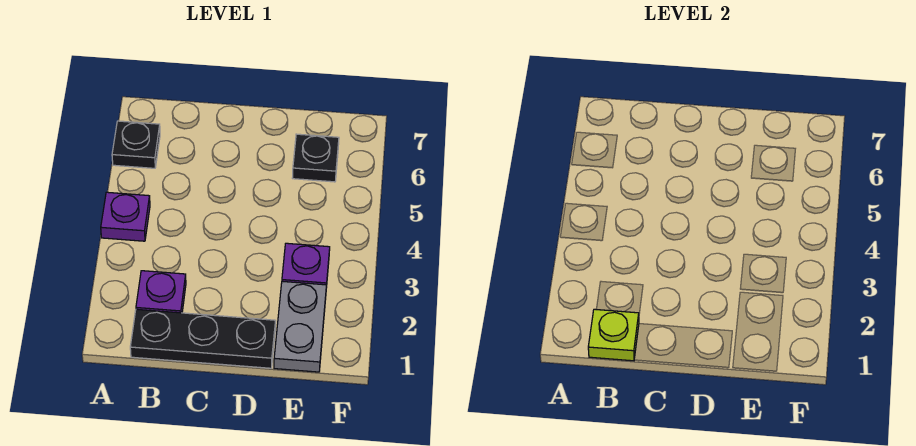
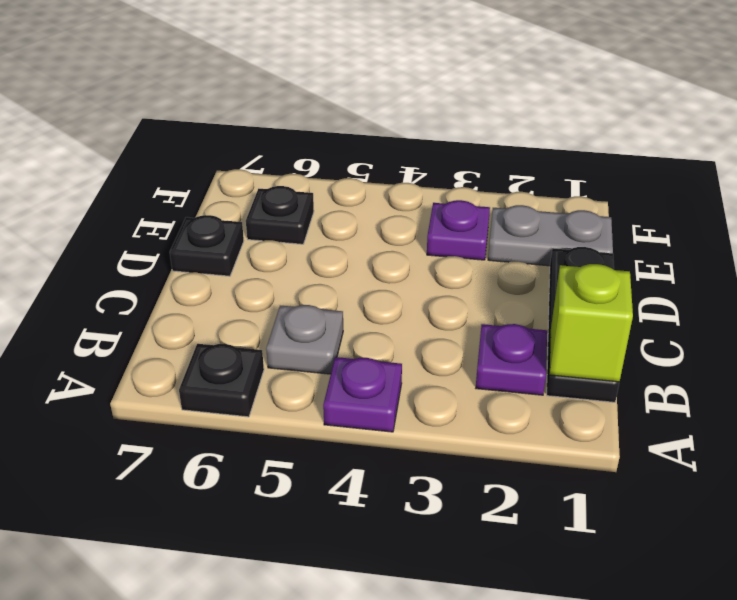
lime 1x1 plate [588,309,639,361] -> lime 1x1 brick [550,264,633,382]
none -> grey 1x1 plate [266,305,343,374]
none -> black 1x1 plate [170,215,244,276]

